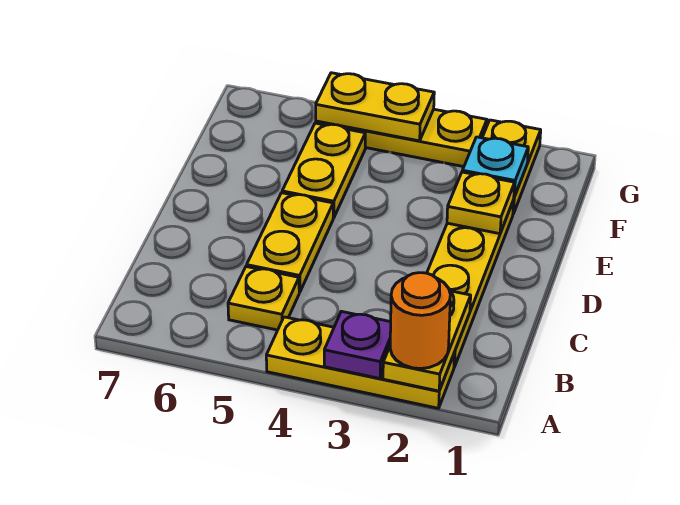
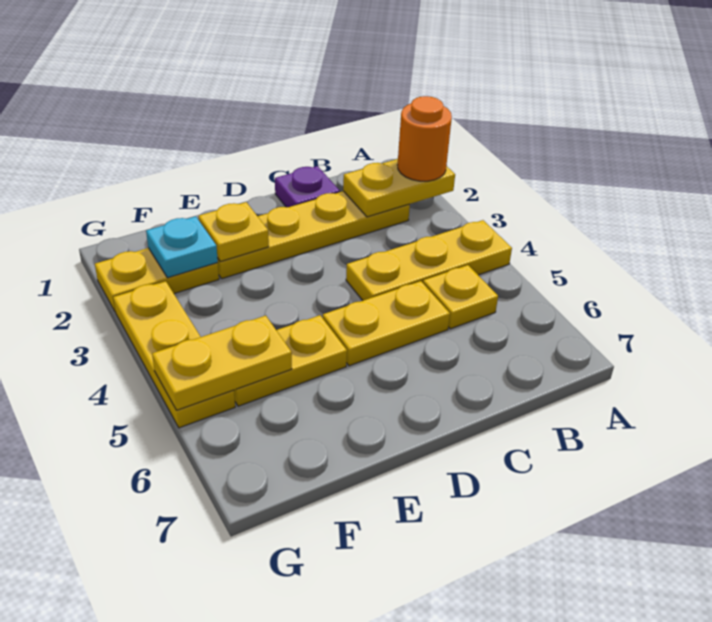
yellow 1x3 plate [266,317,454,408] -> yellow 1x3 plate turned to [346,220,512,300]
purple 1x1 plate [324,311,391,378] -> purple 1x1 plate moved to [275,166,340,207]
yellow 1x2 plate [316,73,434,141] -> yellow 1x2 plate turned to [152,316,292,410]

